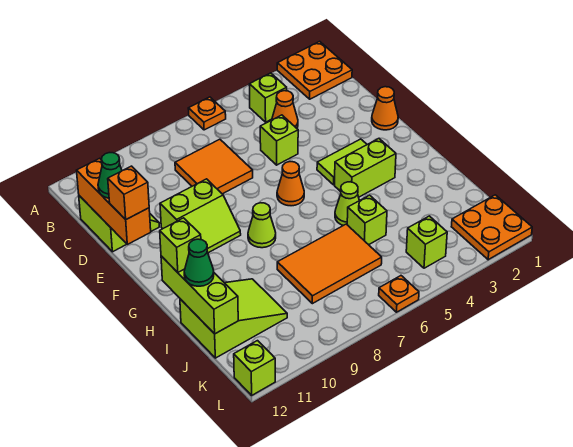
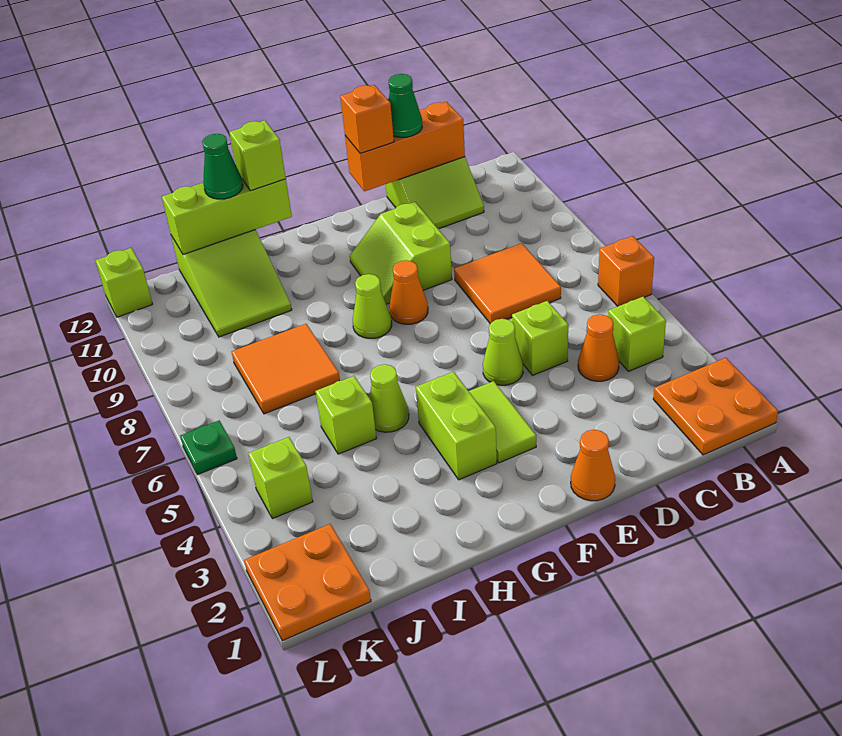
orange 1x1 plate [188,97,226,130] -> orange 1x1 brick [598,236,654,306]
none -> lime 1x1 cone [483,319,523,385]
orange 1x1 cone [277,162,304,206] -> orange 1x1 cone moved to [389,260,428,324]
orange 2x3 tile [277,224,382,304] -> orange 2x2 tile [232,324,340,414]
orange 1x1 plate [379,276,419,312] -> green 1x1 plate [180,420,237,475]

